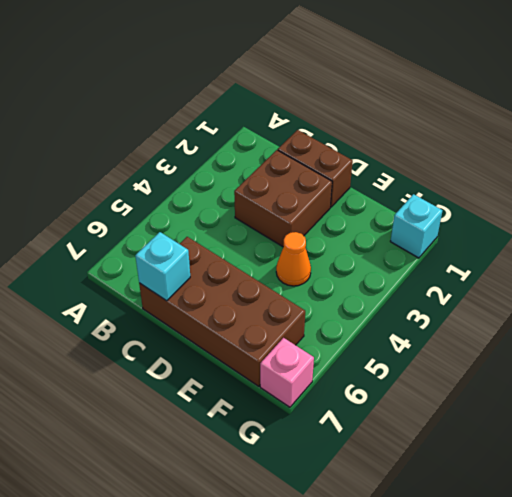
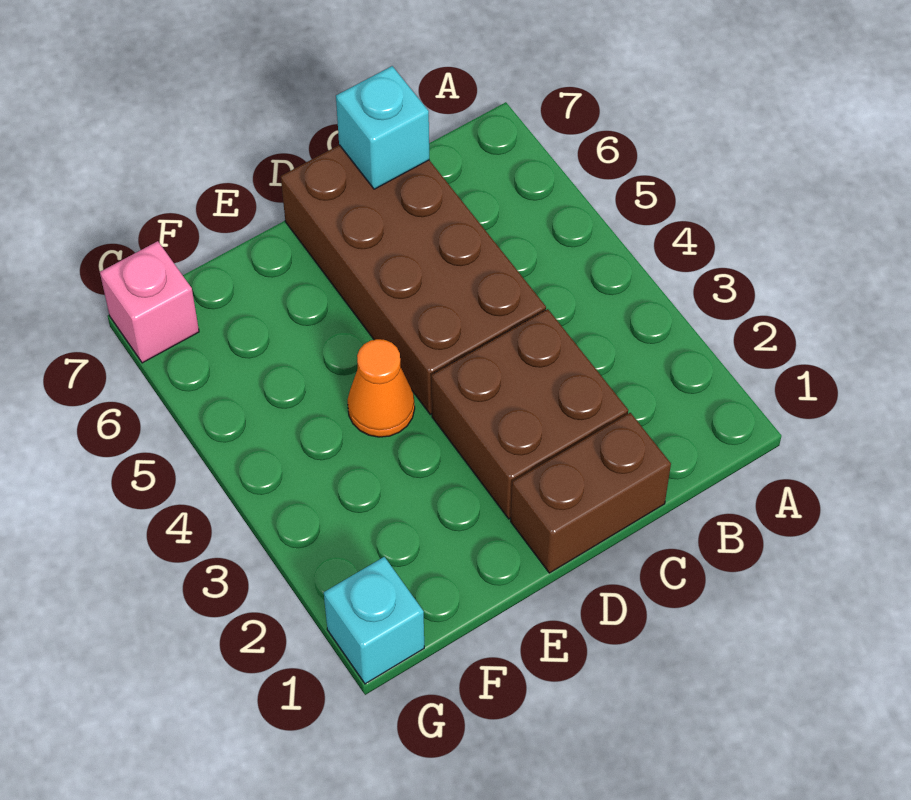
brown 2x4 brick [139,237,305,386] -> brown 2x4 brick turned to [281,145,546,414]

